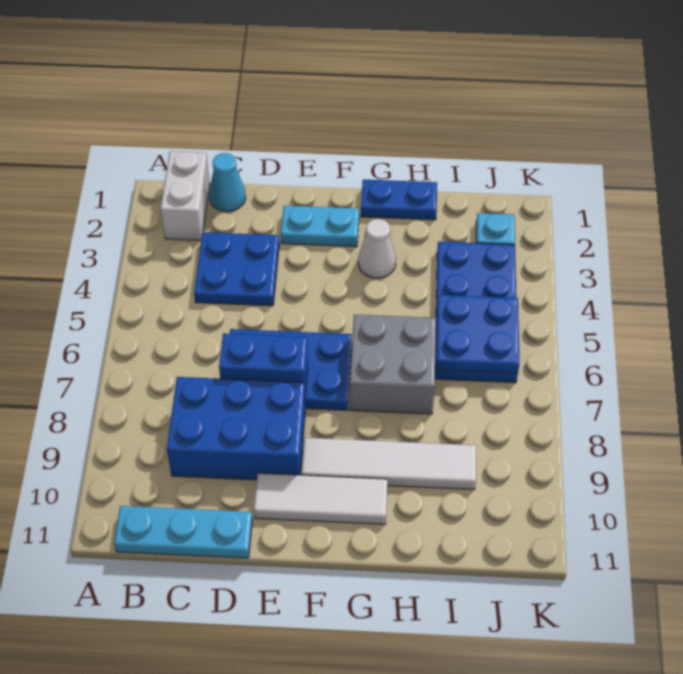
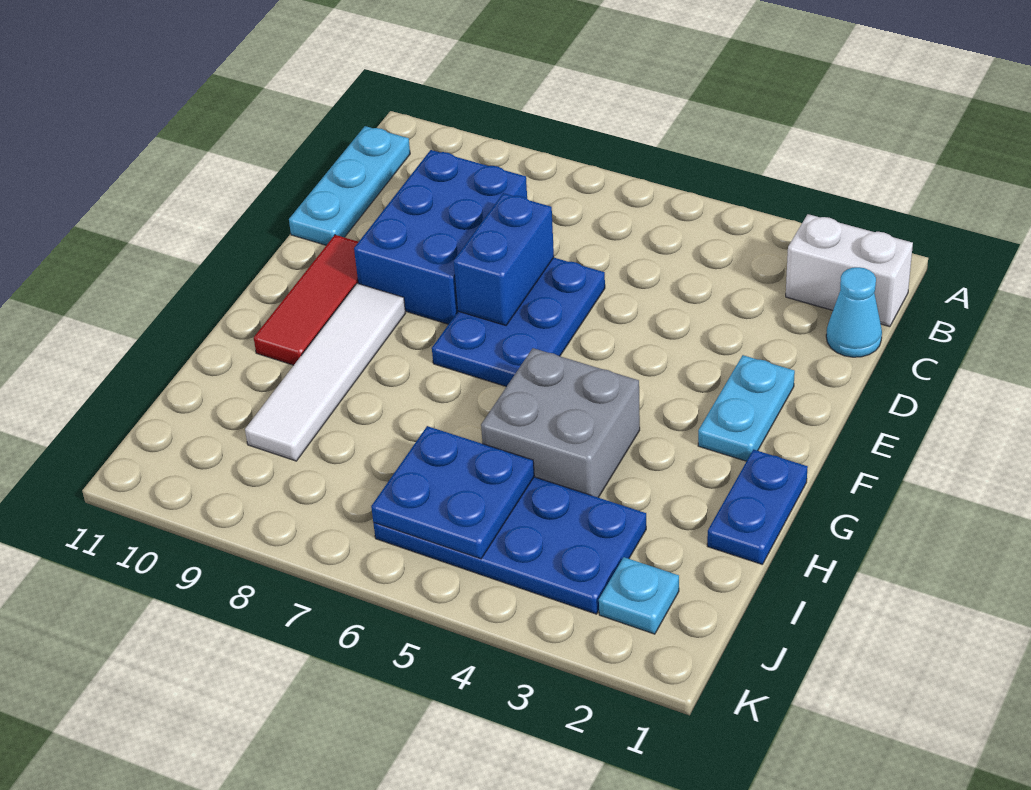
blue 2x2 plate [194,232,279,306] -> none
white 1x3 tile [254,473,387,524] -> red 1x3 tile [254,235,358,365]
white 1x1 cone [358,219,396,278] -> none
grey 2x2 brick [350,315,436,414] -> grey 2x2 brick moved to [481,348,640,498]

